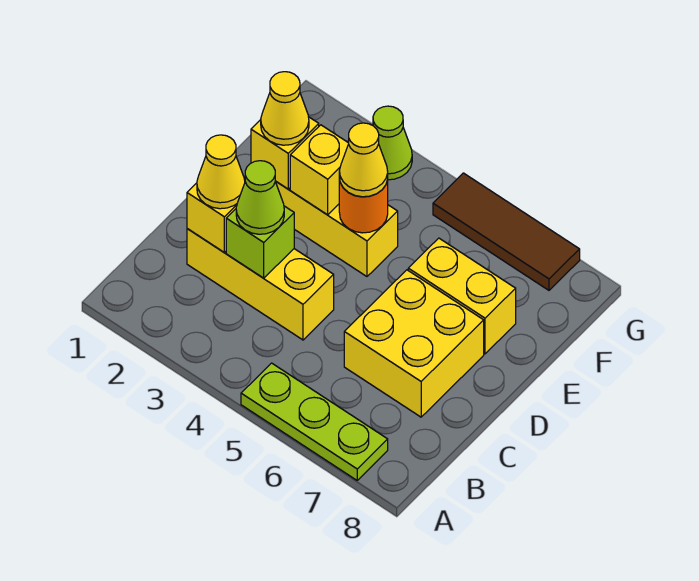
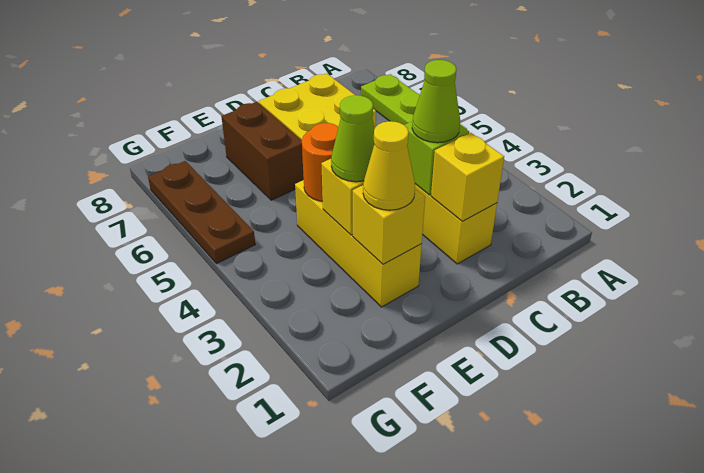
yellow 1x1 cone [197,135,245,209] -> none
yellow 1x1 cone [339,123,388,197] -> none
yellow 1x2 brick [408,238,516,354] -> brown 1x2 brick [221,102,304,200]
lime 1x1 cone [373,106,412,180] -> lime 1x1 cone moved to [331,95,375,182]
brown 1x3 tile [433,173,580,290] -> brown 1x3 plate [148,161,255,264]

